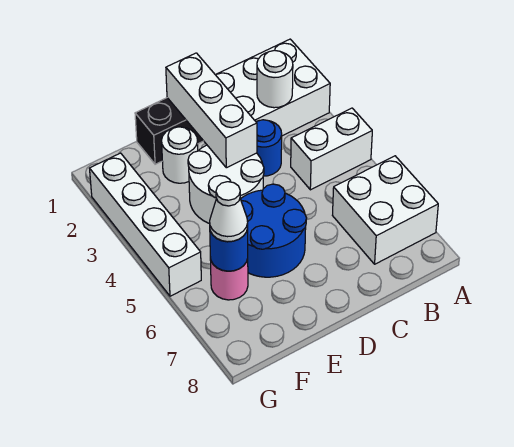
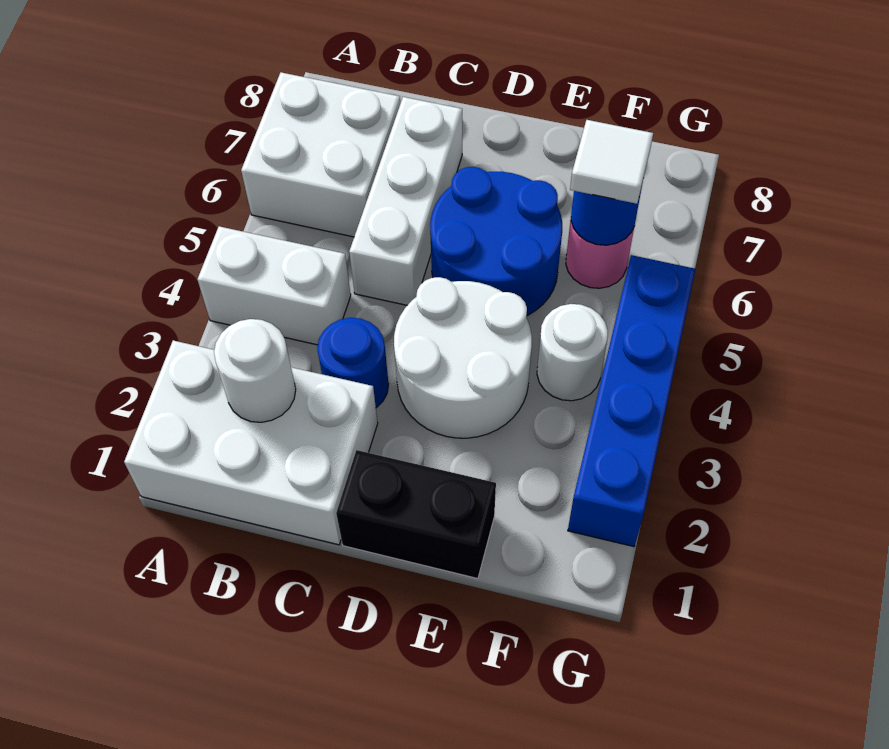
white 1x3 brick [166,53,257,168] -> white 1x3 brick moved to [349,97,462,305]
white 1x1 round brick [162,127,198,183] -> white 1x1 round brick moved to [537,304,608,401]
white 1x1 cone [210,182,248,242] -> white 1x1 tile [570,120,653,204]
white 1x4 brick [89,153,201,296] -> blue 1x4 brick [568,255,696,547]

